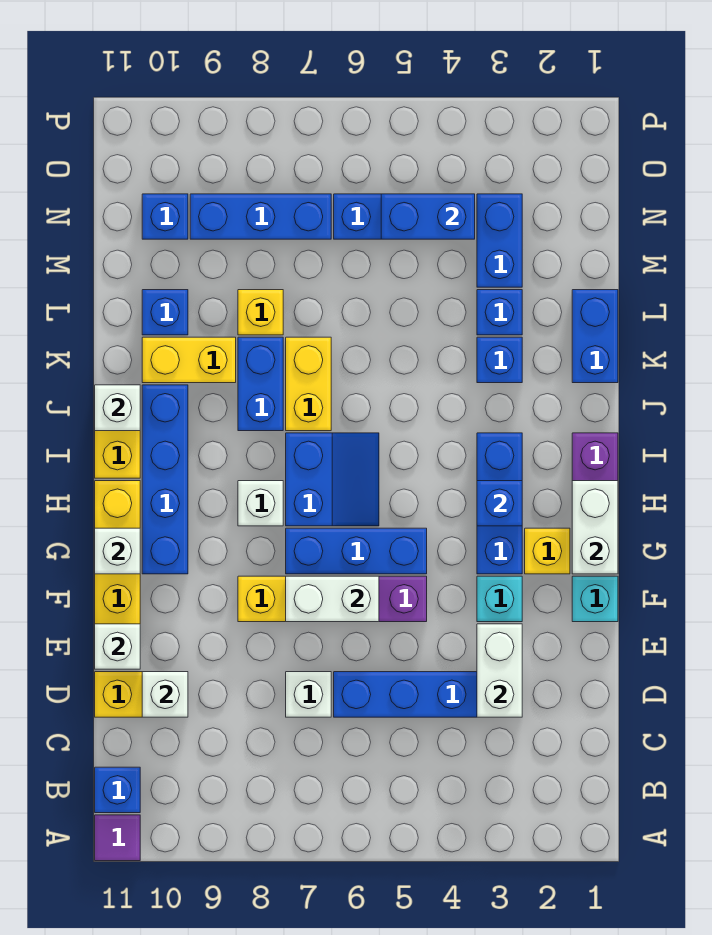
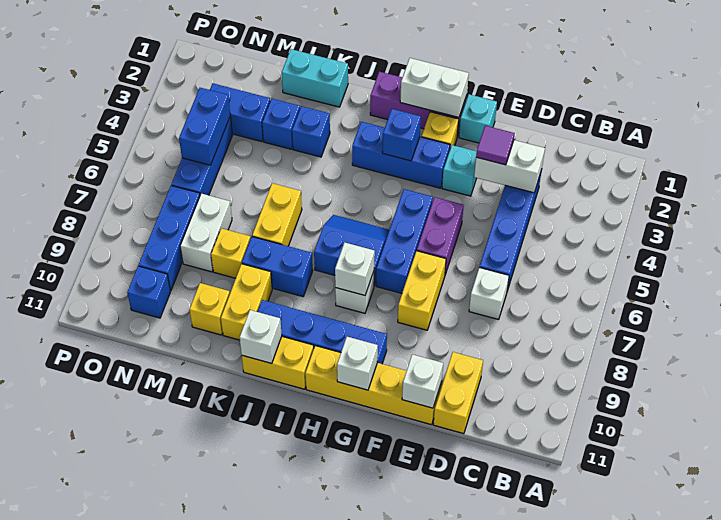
purple 1x1 tile [95,815,140,861] -> purple 1x1 tile moved to [476,126,515,165]
blue 1x1 brick [95,767,140,813] -> none
white 1x1 brick [142,672,188,717] -> white 1x1 brick moved to [335,242,375,295]
white 1x2 brick [286,576,379,622] -> white 1x2 brick moved to [180,194,232,272]
yellow 1x2 brick [286,337,331,431] -> yellow 1x2 brick turned to [252,183,302,246]
blue 1x2 brick [572,290,618,383] -> cyan 1x2 brick [282,49,348,107]
blue 1x1 brick [142,290,188,335] -> yellow 1x1 brick [190,283,230,335]

